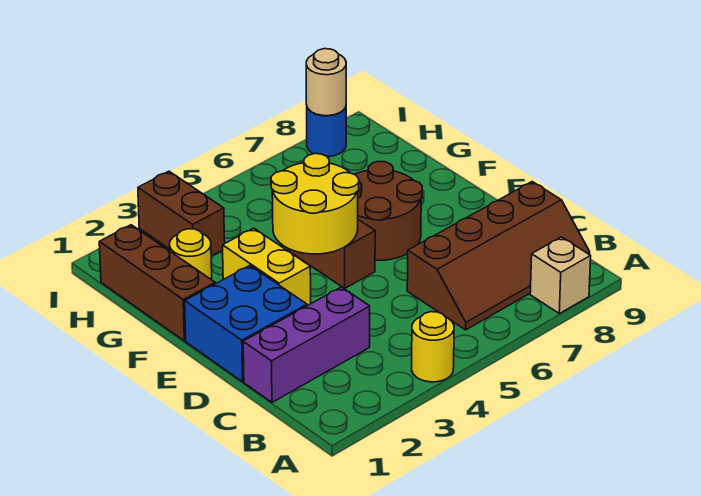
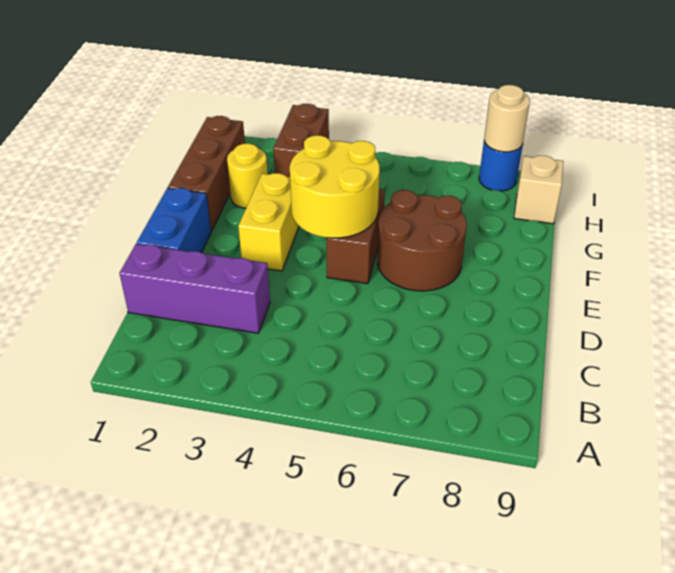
yellow 1x1 round brick [412,312,454,382] -> none
tan 1x1 brick [530,237,591,314] -> tan 1x1 brick moved to [514,156,563,224]
brown 2x4 slope [407,182,590,330] -> none
blue 2x2 brick [185,265,307,382] -> blue 1x2 brick [137,188,211,253]

